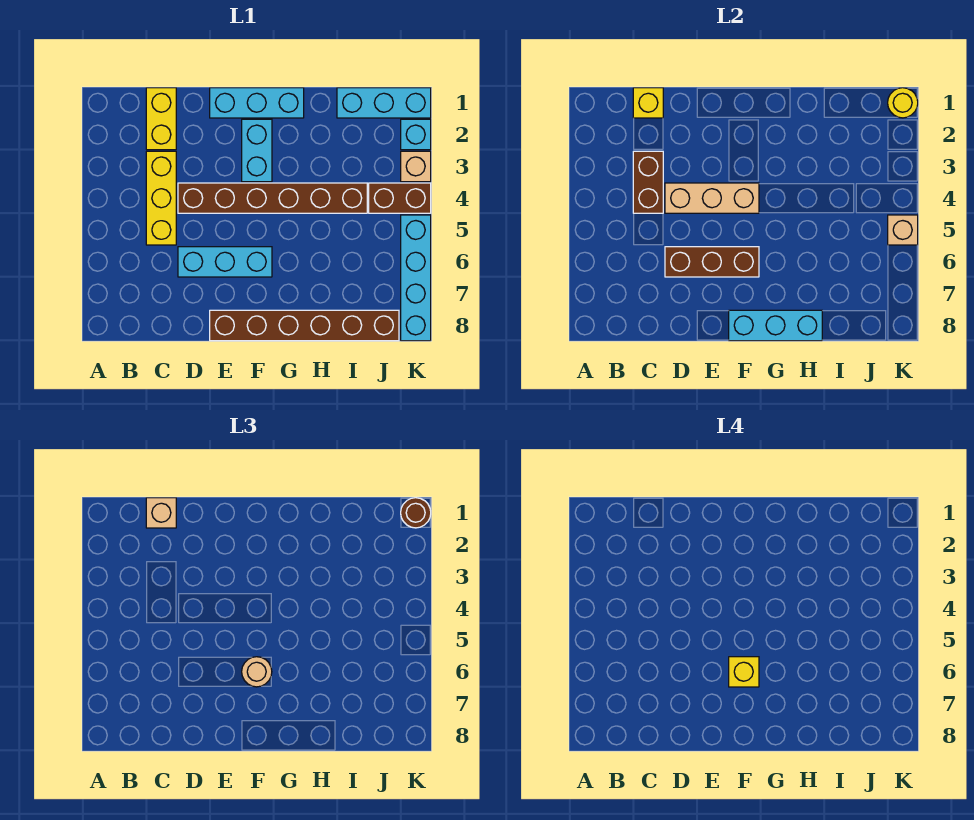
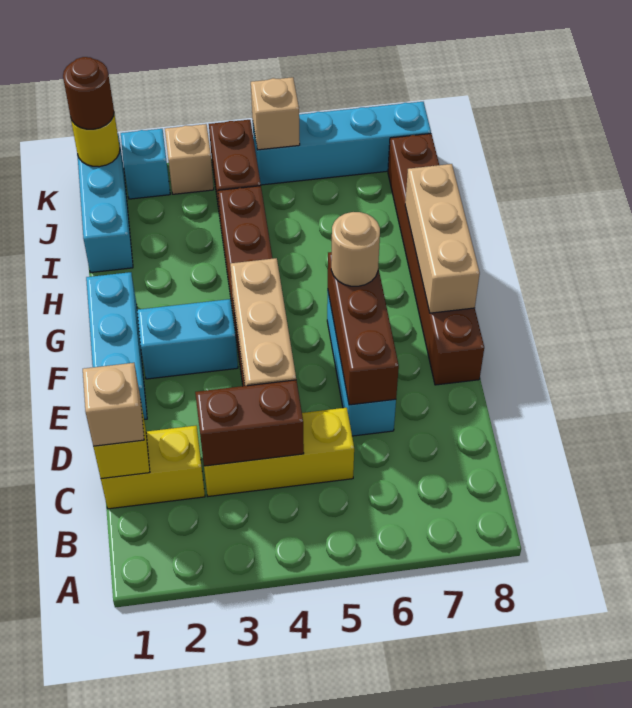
yellow 1x1 brick [729,657,759,687] -> none
cyan 1x3 brick [729,310,822,341] -> tan 1x3 brick [405,164,480,313]

